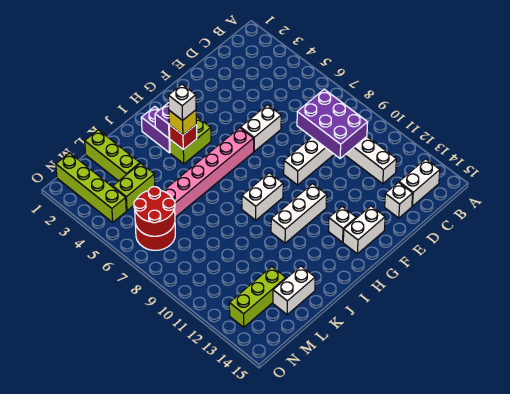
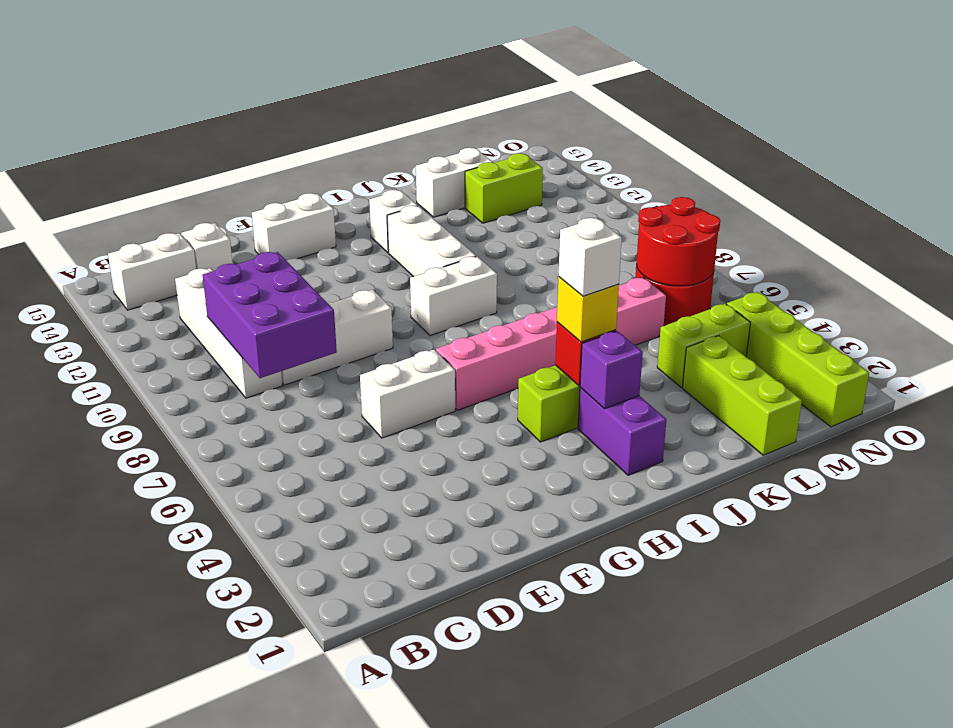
white 1x3 brick [271,184,327,243] -> white 1x3 brick turned to [387,206,476,277]
white 1x1 brick [328,207,356,242] -> white 1x1 brick moved to [369,190,418,253]
lime 1x3 brick [229,267,286,327] -> lime 1x2 brick [465,153,543,223]

